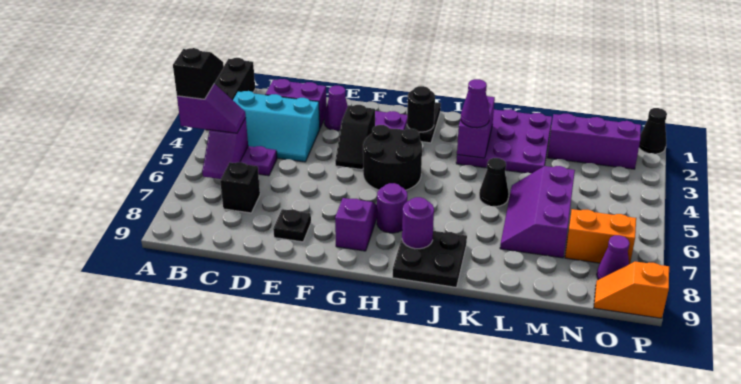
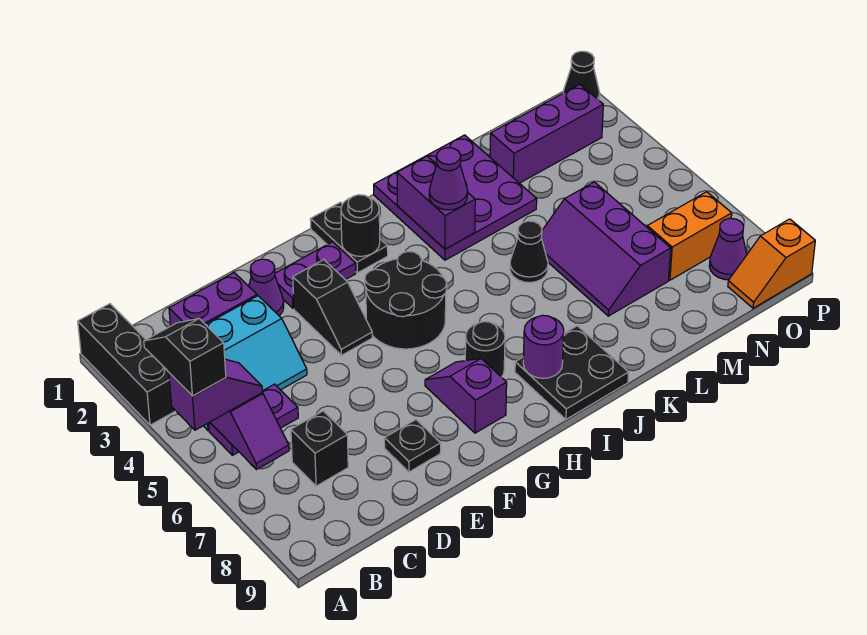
purple 1x1 round brick [377,183,407,233] -> black 1x1 round brick [465,322,505,377]

